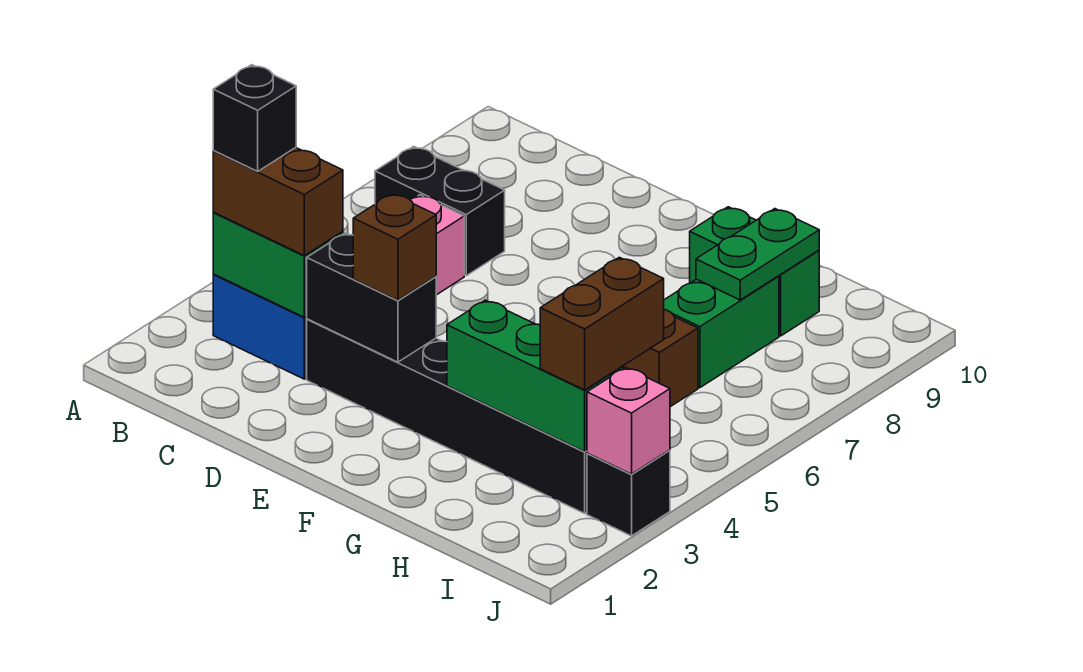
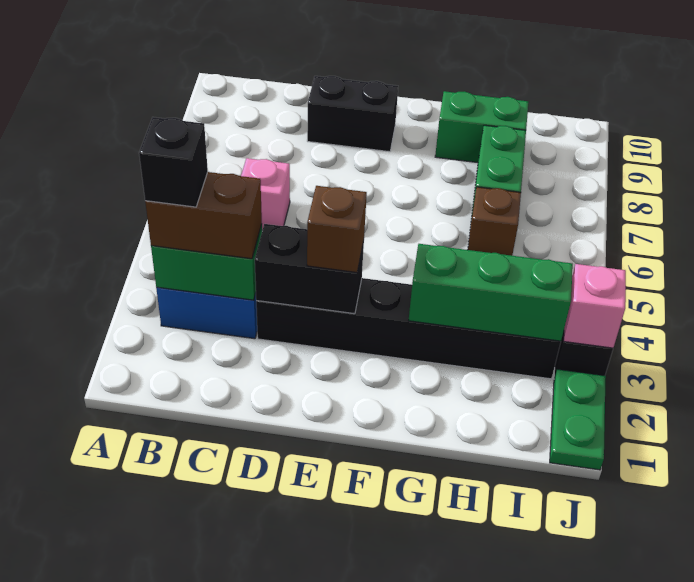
black 1x2 brick [375,147,505,276] -> black 1x2 brick moved to [307,76,398,152]
green 1x2 plate [696,209,819,300] -> green 1x2 plate moved to [550,369,606,470]
brown 1x2 brick [540,257,664,390] -> none

